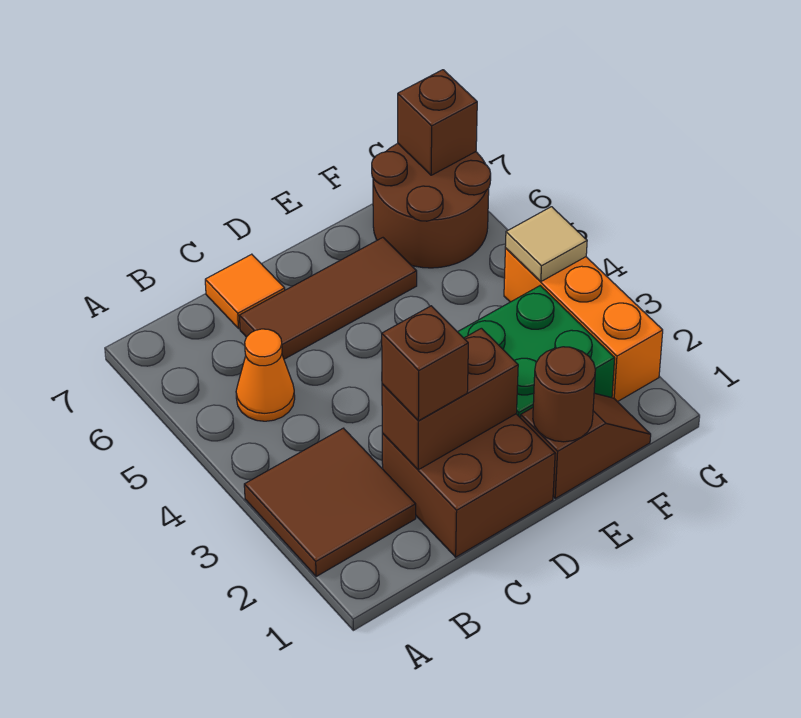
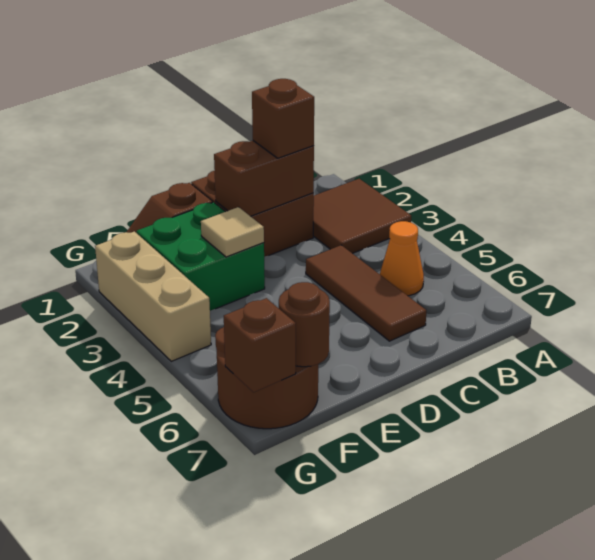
brown 1x3 tile [239,238,417,359] -> brown 1x3 tile turned to [306,245,426,341]
orange 1x1 tile [205,254,285,328] -> none
brown 1x1 round brick [533,347,595,442] -> brown 1x1 round brick moved to [279,282,330,367]
orange 1x3 brick [504,248,663,402] -> tan 1x3 brick [95,231,211,361]
tan 1x1 tile [505,207,587,282] -> tan 1x1 tile moved to [201,207,264,257]

